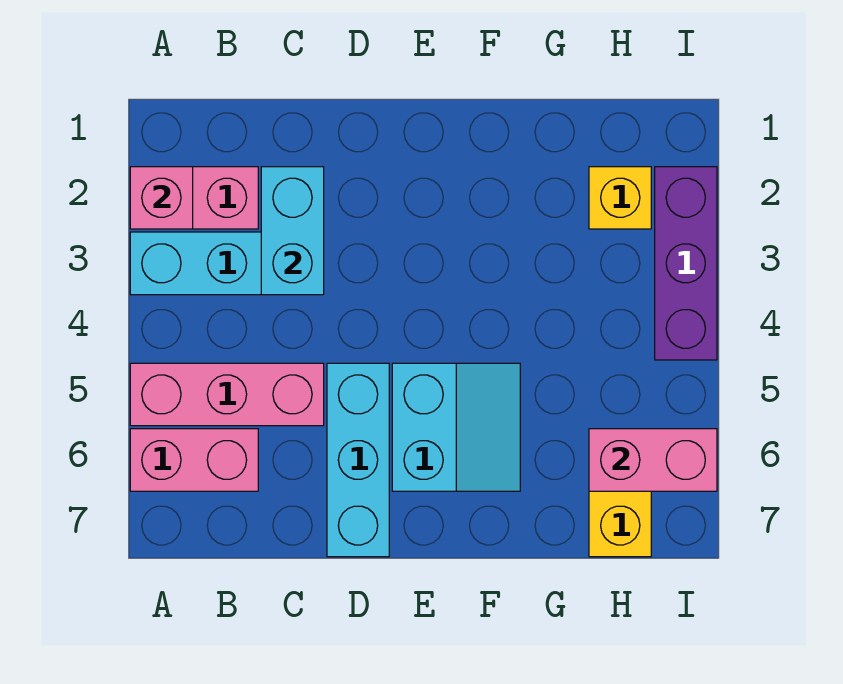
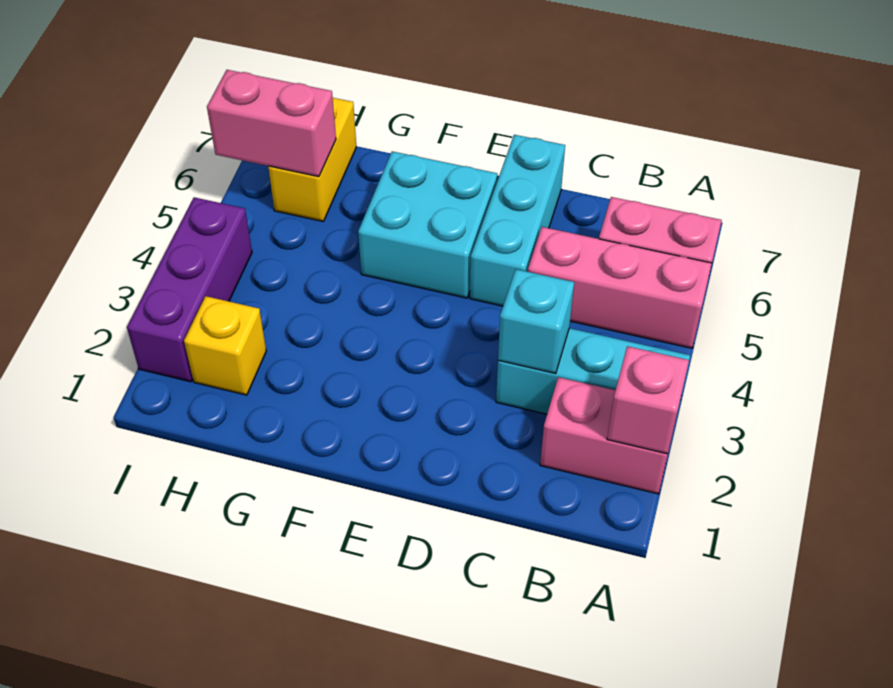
cyan 1x2 brick [261,167,324,295] -> cyan 1x1 brick [498,269,574,373]
cyan 2x2 slope [392,363,520,491] -> cyan 2x2 brick [358,151,497,298]

